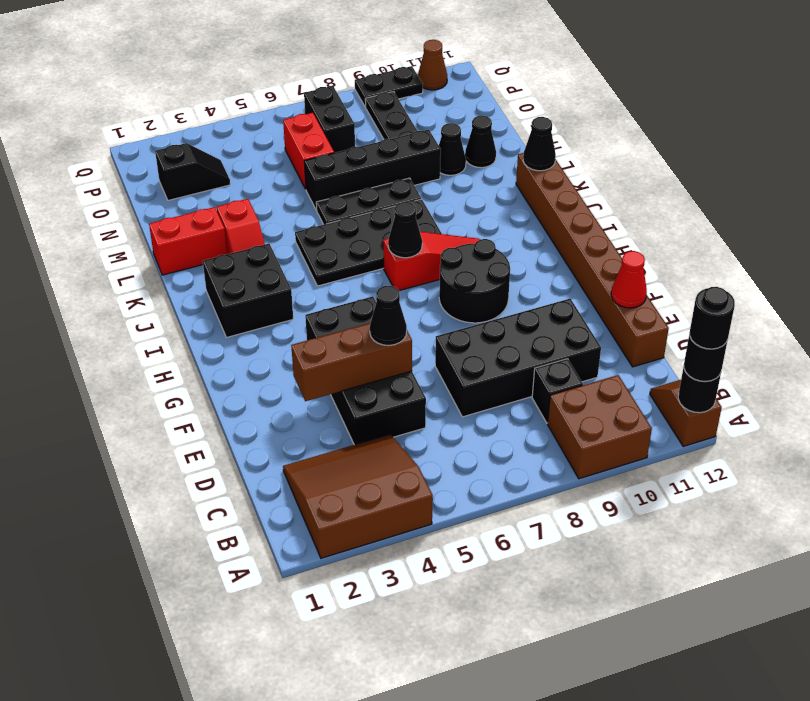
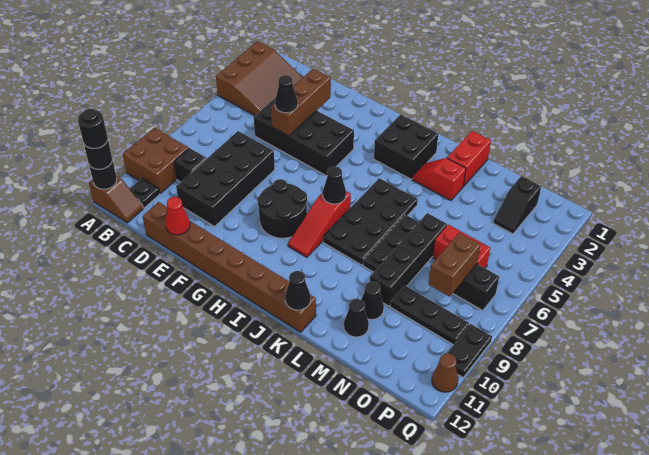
none -> black 1x1 plate [130,179,160,208]
none -> brown 1x2 brick [429,233,480,296]

